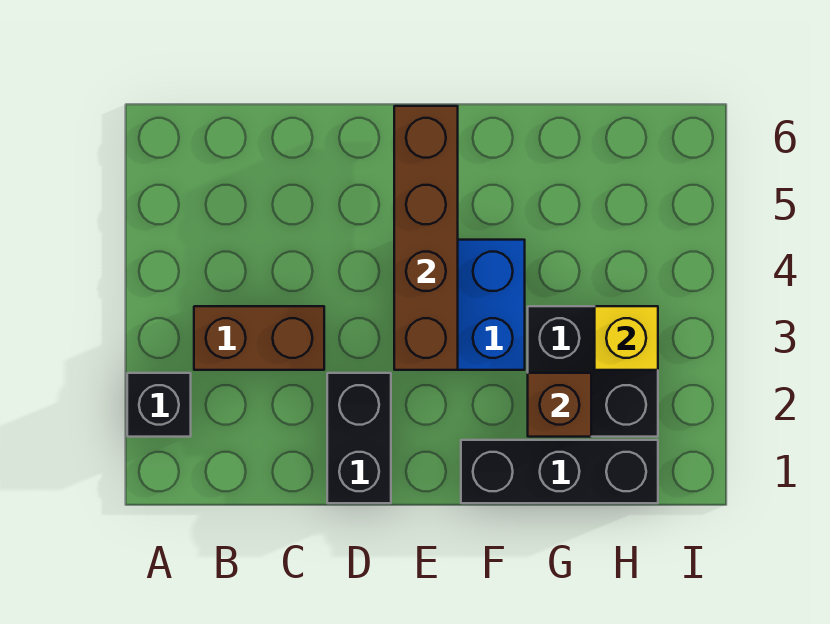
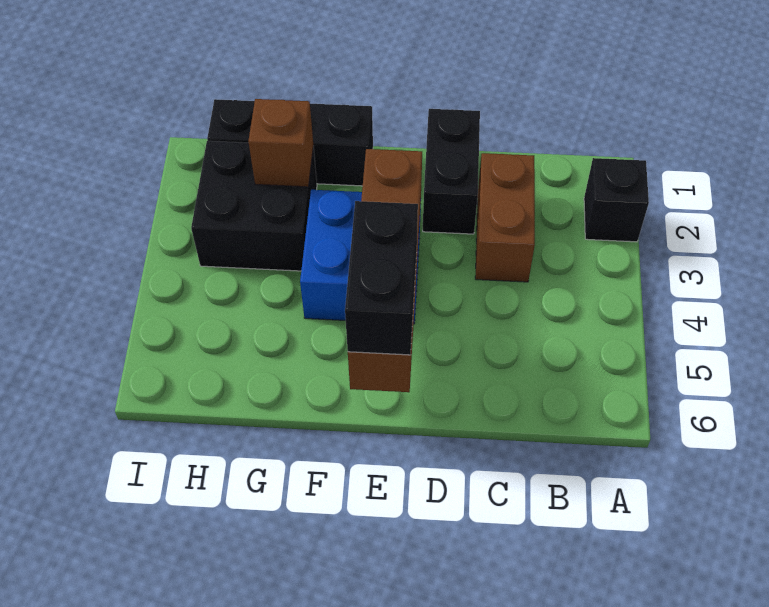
brown 1x2 brick [194,306,324,370] -> brown 1x2 brick turned to [475,153,535,282]
none -> black 1x2 brick [345,201,418,355]
yellow 1x1 brick [595,306,658,370] -> none

